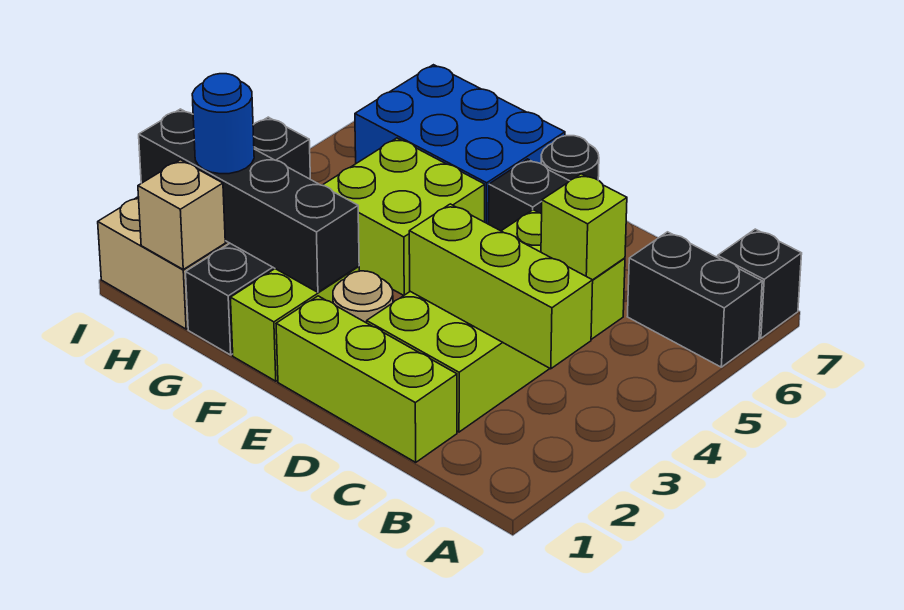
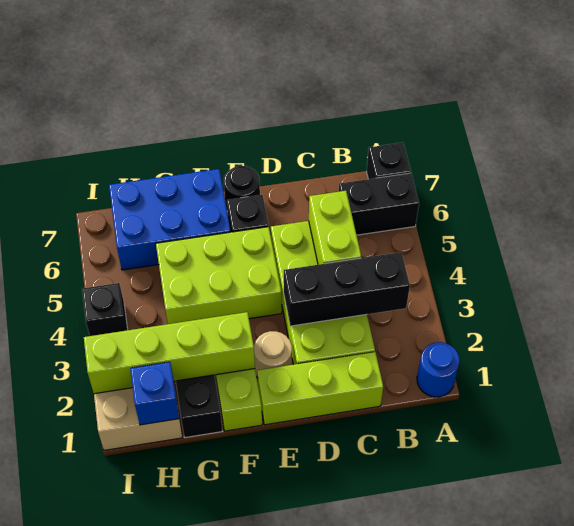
lime 1x3 brick [409,204,593,369] -> black 1x3 brick [284,252,410,326]
lime 1x1 brick [541,174,627,280] -> lime 1x2 brick [309,191,361,265]
black 1x4 brick [139,109,359,292] -> lime 1x4 brick [84,312,255,394]
lime 2x2 brick [323,138,485,295] -> lime 2x3 brick [156,227,282,324]
tan 1x1 brick [138,160,225,269] -> blue 1x1 brick [130,362,179,425]
blue 1x1 round brick [192,74,254,174] -> blue 1x1 round brick moved to [417,342,460,397]

